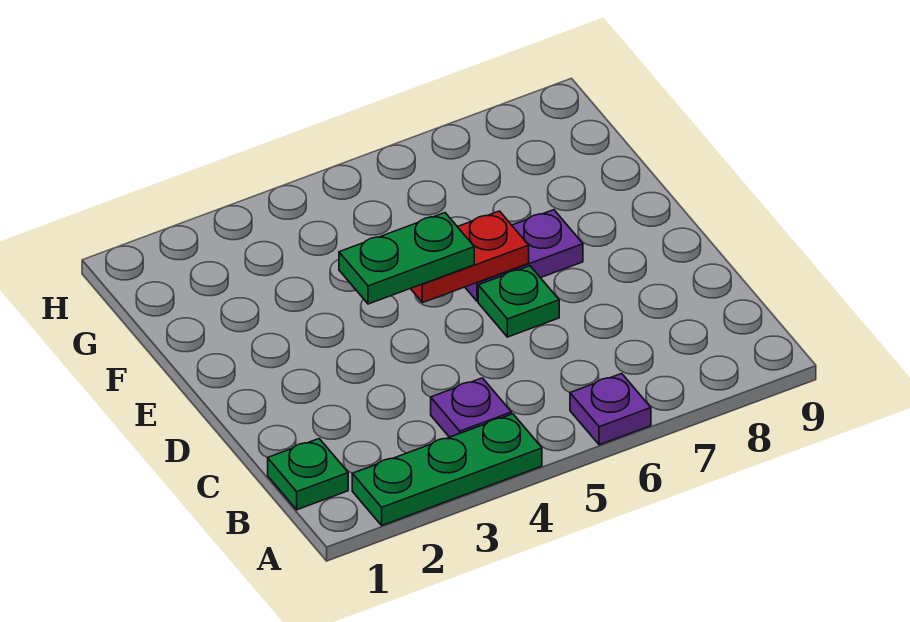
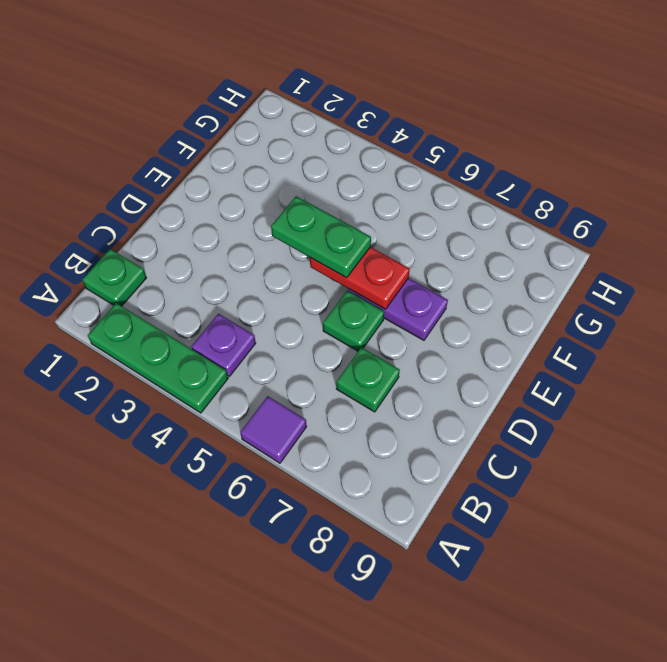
purple 1x1 plate [570,374,651,445] -> purple 1x1 tile [240,396,307,463]
none -> green 1x1 plate [336,347,400,412]

